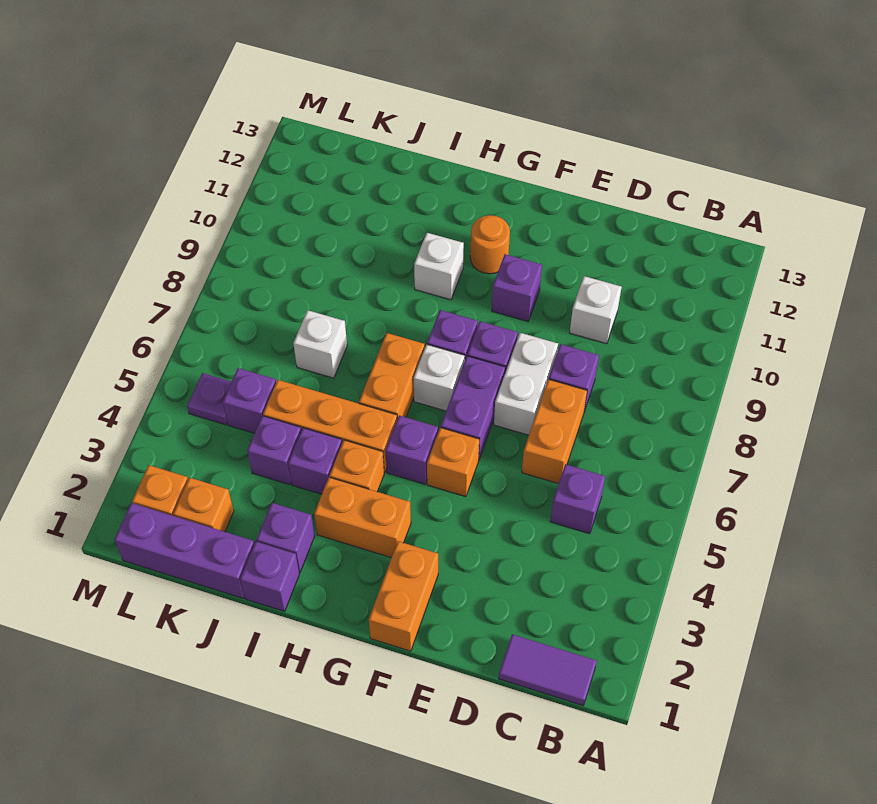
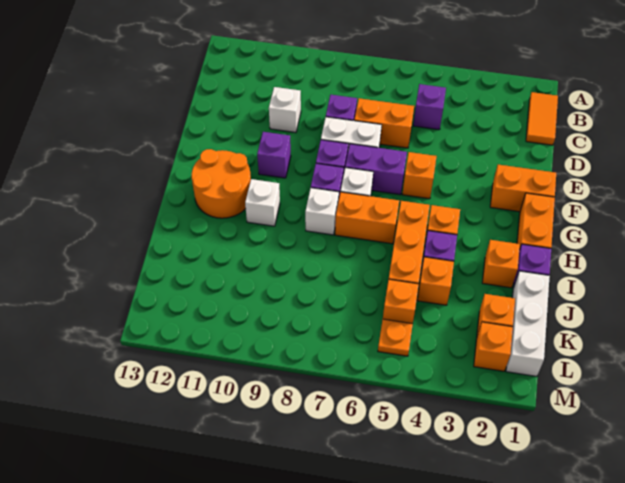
purple 1x2 tile [499,634,597,705] -> orange 1x2 tile [526,92,558,145]
orange 1x2 brick [314,477,411,558] -> orange 1x2 brick moved to [517,193,555,248]
purple 1x1 brick [386,416,438,484] -> none
orange 1x1 round brick [470,215,510,274] -> orange 2x2 round brick [192,149,251,218]
purple 1x1 brick [257,503,315,572] -> orange 1x1 brick [482,240,520,288]
purple 1x3 brick [114,503,254,598] -> white 1x3 brick [506,271,550,377]
purple 1x1 brick [247,416,301,485] -> orange 1x1 brick [417,257,454,305]
white 1x1 brick [293,310,347,378] -> white 1x1 brick moved to [305,188,339,235]
purple 1x1 brick [223,368,276,433] -> orange 1x1 brick [383,279,419,324]
purple 1x1 plate [187,373,231,425] -> orange 1x1 plate [378,319,413,356]

